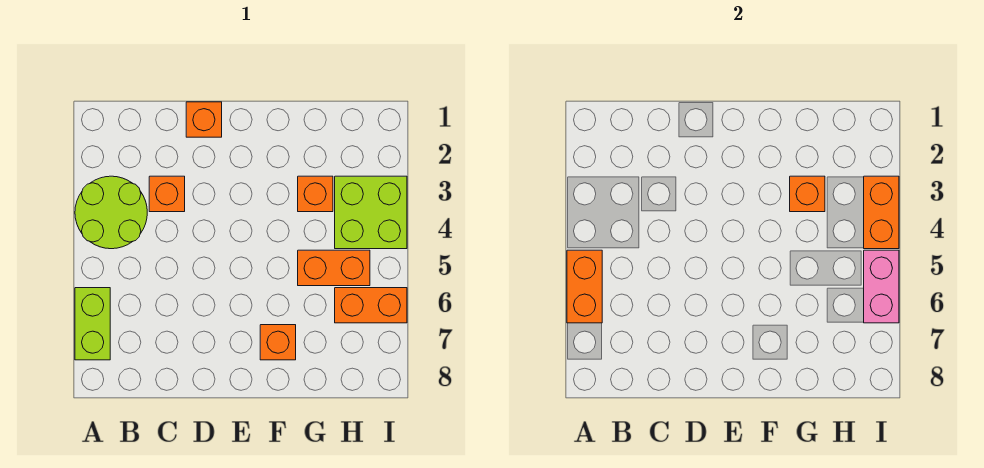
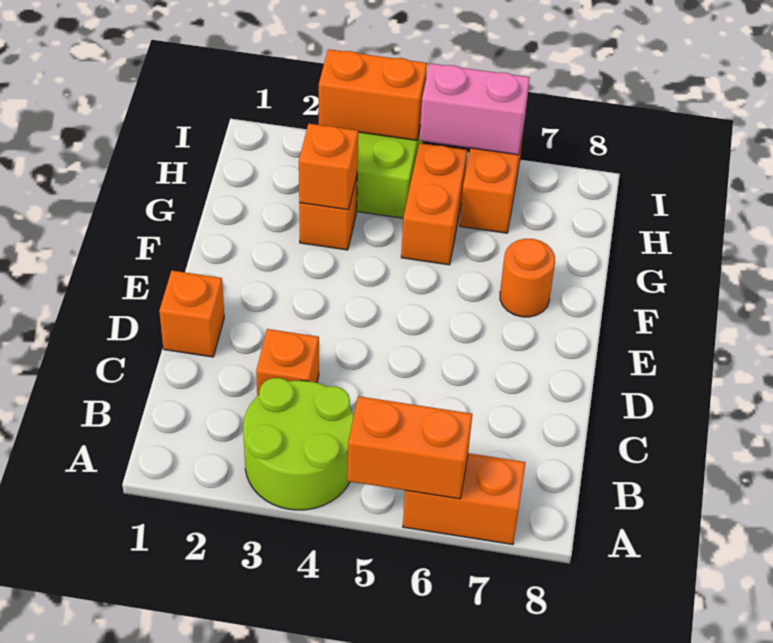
lime 1x2 brick [75,288,110,360] -> orange 1x2 brick [403,453,526,544]
orange 1x1 brick [260,325,296,360] -> orange 1x1 round brick [500,239,555,317]

